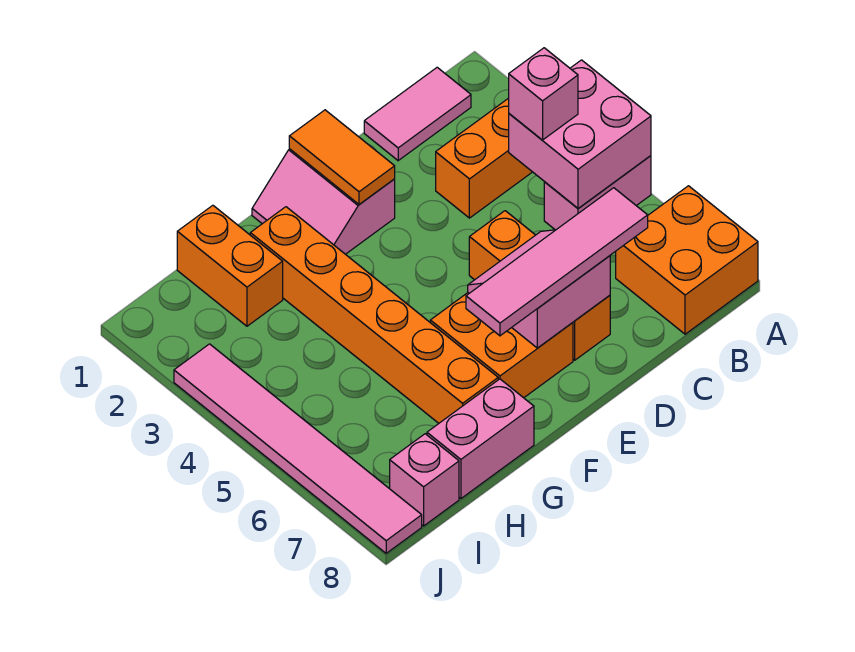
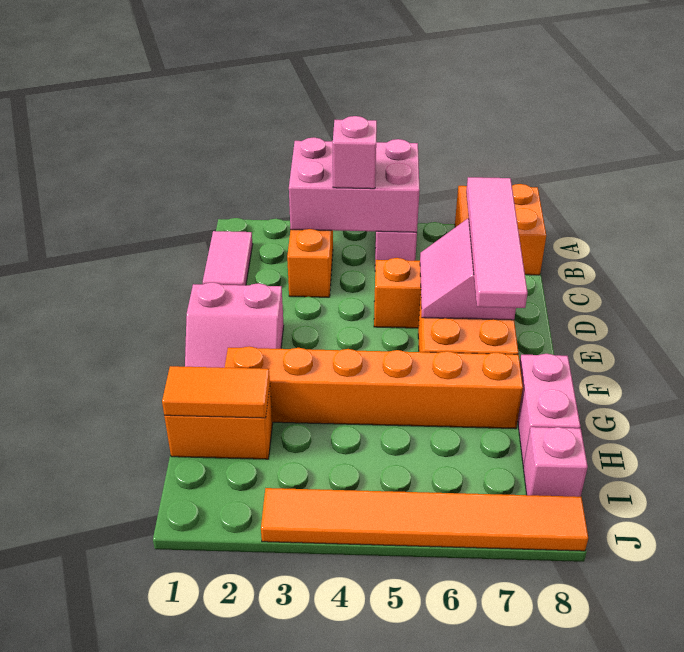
pink 2x2 brick [509,60,651,209] -> pink 2x3 brick [289,137,420,232]
orange 1x2 tile [289,110,395,204] -> orange 1x2 tile moved to [162,366,270,418]
pink 1x6 tile [174,344,422,553] -> orange 1x6 tile [261,488,588,551]

